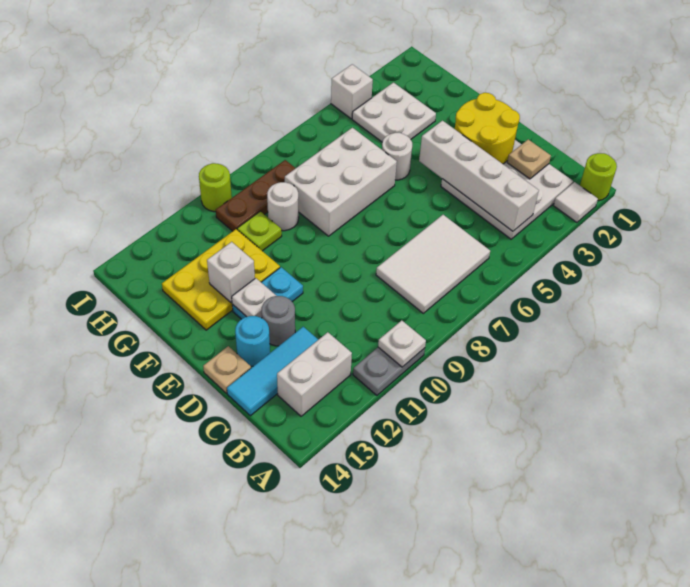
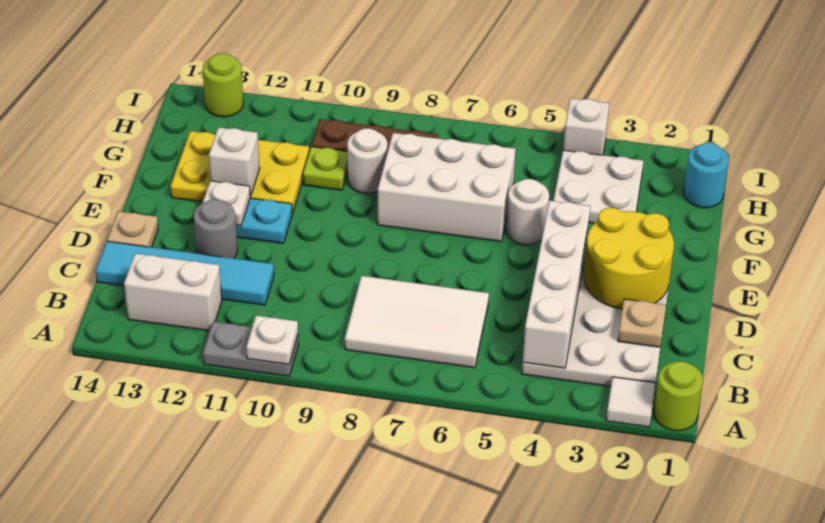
cyan 1x3 tile [227,327,318,416] -> cyan 1x4 tile [96,241,274,305]
cyan 1x1 round brick [235,316,270,366] -> cyan 1x1 round brick moved to [684,143,729,208]
lime 1x1 round brick [199,163,232,212] -> lime 1x1 round brick moved to [203,53,243,117]

